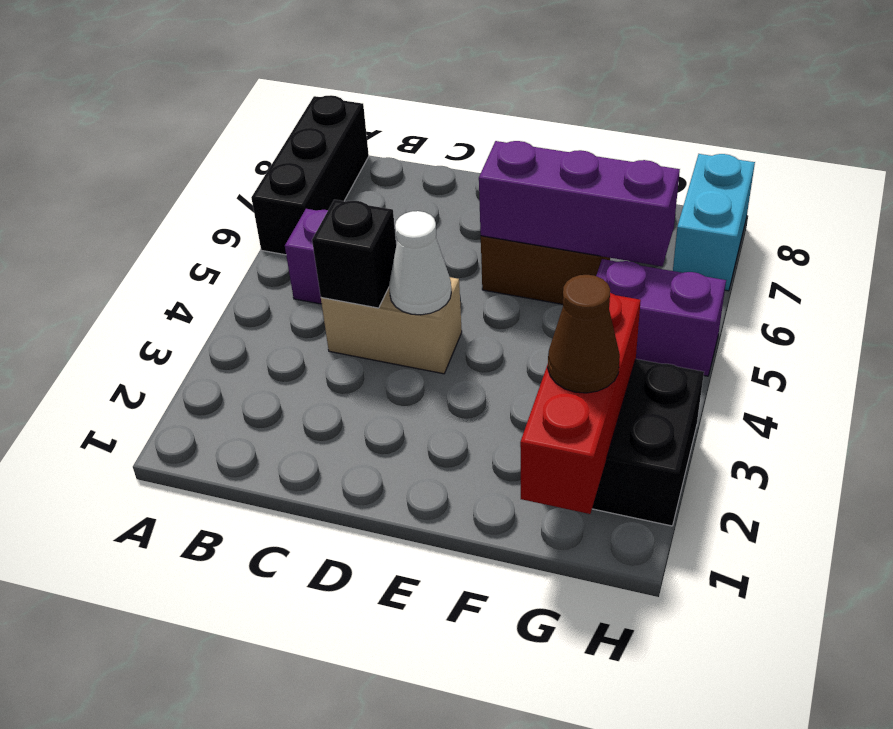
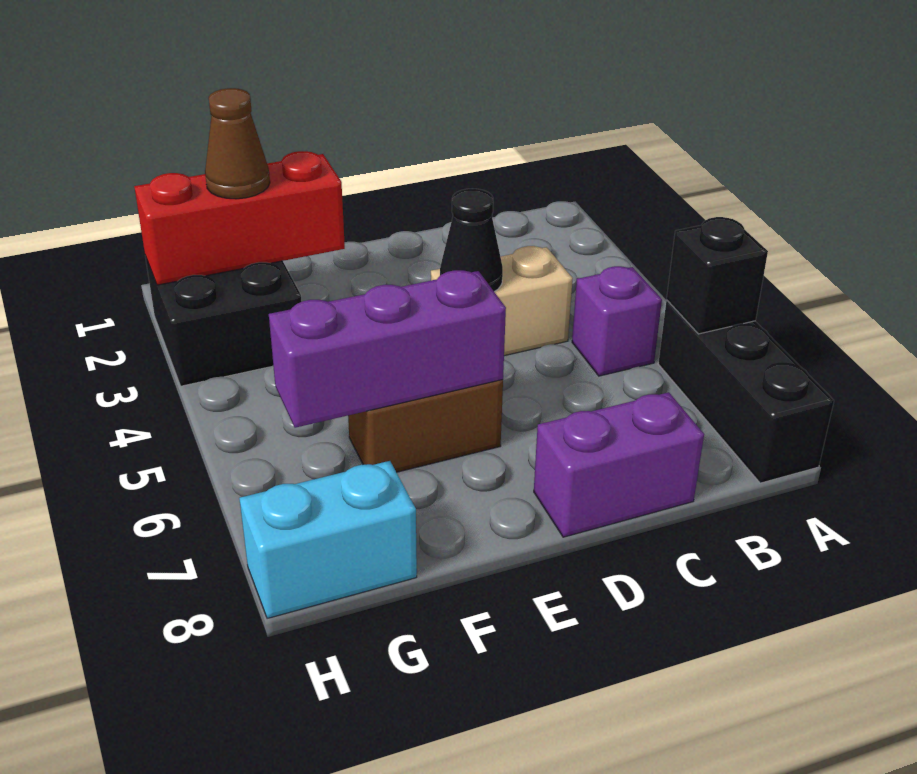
black 1x1 brick [312,200,396,308] -> black 1x1 brick moved to [667,217,768,334]
white 1x1 cone [389,211,451,315] -> black 1x1 cone [440,189,503,292]
red 1x3 brick [520,293,641,514] -> red 1x3 brick turned to [134,151,345,285]
purple 1x2 brick [596,259,726,376] -> purple 1x2 brick moved to [534,392,704,537]
cyan 1x2 brick [673,154,755,291] -> cyan 1x2 brick turned to [239,461,417,619]

